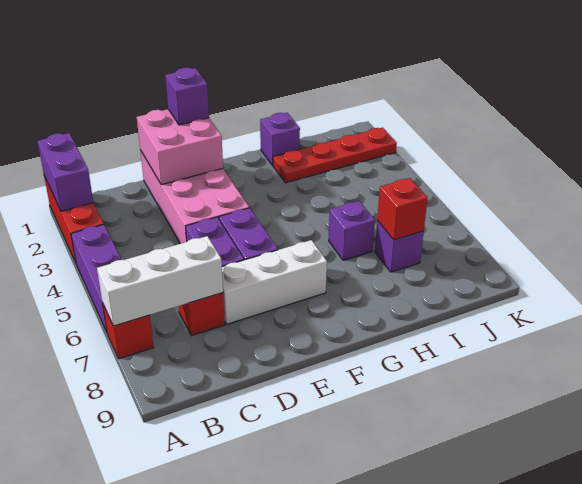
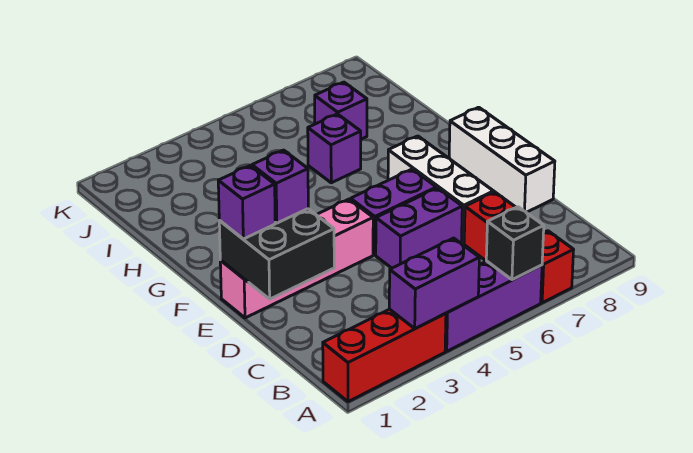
purple 1x2 brick [38,133,93,211] -> purple 1x2 brick moved to [389,238,479,329]
none -> black 1x1 brick [486,207,544,280]
white 1x3 brick [97,236,223,326] -> white 1x3 brick moved to [449,107,555,213]
pink 2x4 brick [140,150,249,244] -> pink 1x4 brick [220,199,373,318]
pink 2x2 brick [137,109,223,185] -> black 2x2 brick [219,209,334,299]
purple 1x1 brick [260,113,300,165] -> purple 1x1 brick moved to [252,150,308,223]
red 1x4 plate [273,128,397,183] -> none
red 1x1 brick [377,178,428,240] -> none

